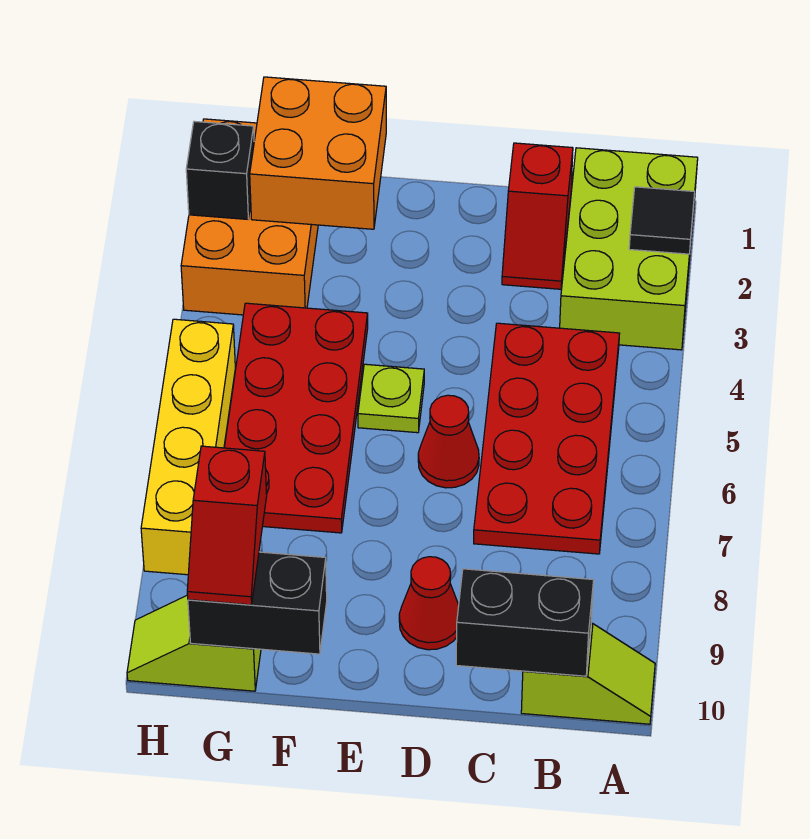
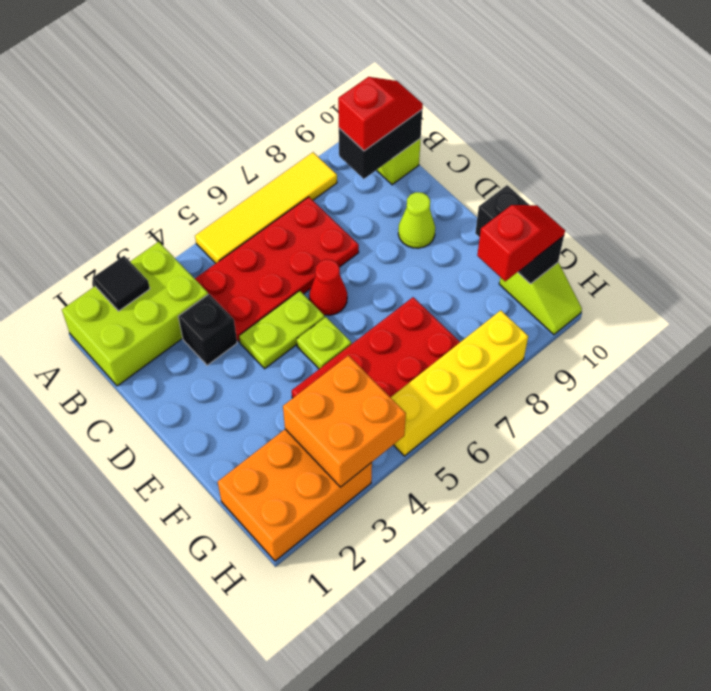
none -> yellow 1x4 tile [195,152,337,263]
black 1x2 brick [456,569,594,676] -> black 1x2 brick turned to [339,110,422,179]
red 1x2 slope [502,143,573,289] -> red 1x2 slope moved to [338,77,423,151]
none -> lime 1x2 plate [239,291,325,369]
red 1x1 cone [399,557,459,650] -> lime 1x1 cone [398,192,435,248]
orange 2x2 brick [250,77,386,229] -> orange 2x2 brick moved to [283,356,406,487]
black 1x1 brick [186,121,254,219] -> black 1x1 brick moved to [178,294,237,365]

